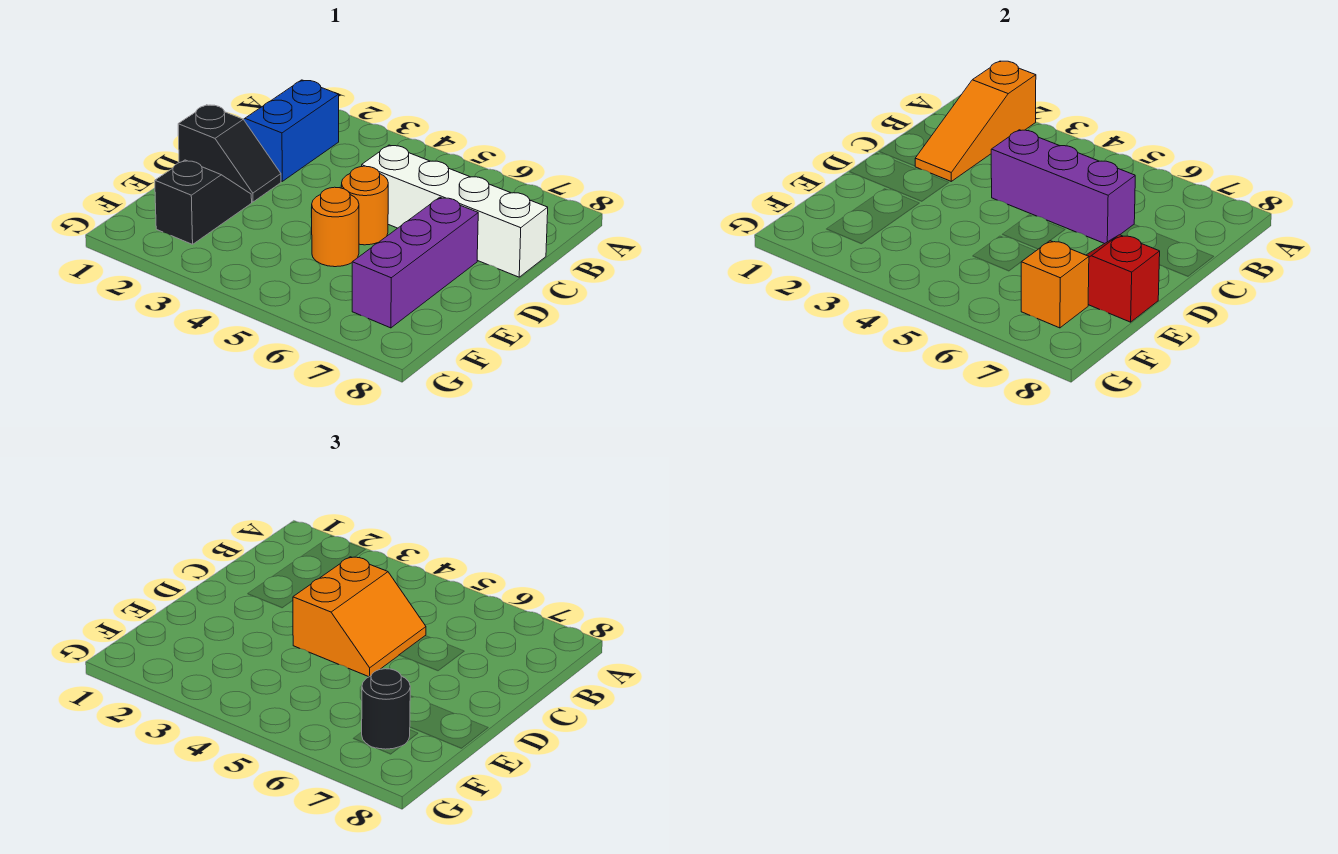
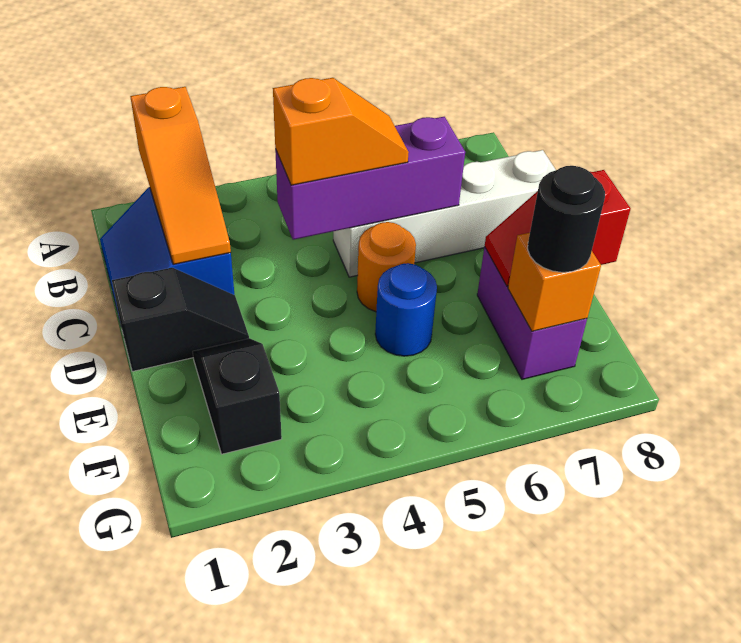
orange 2x2 slope [293,557,426,677] -> orange 1x2 slope [273,78,409,185]
purple 1x3 brick [352,197,478,328] -> purple 1x2 brick [477,247,587,379]
orange 1x1 round brick [312,187,359,267] -> blue 1x1 round brick [375,263,437,356]

